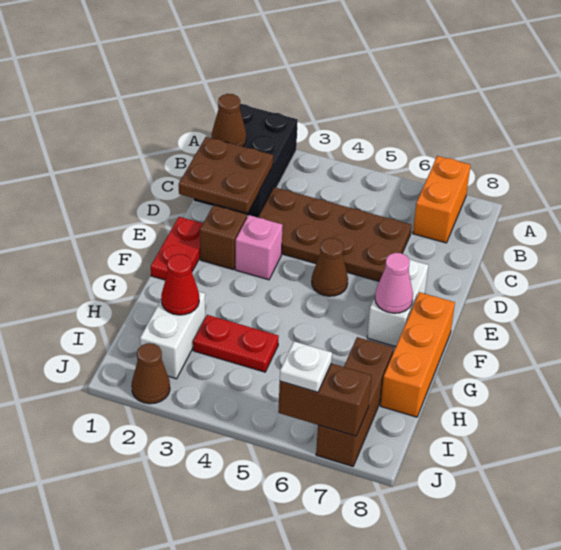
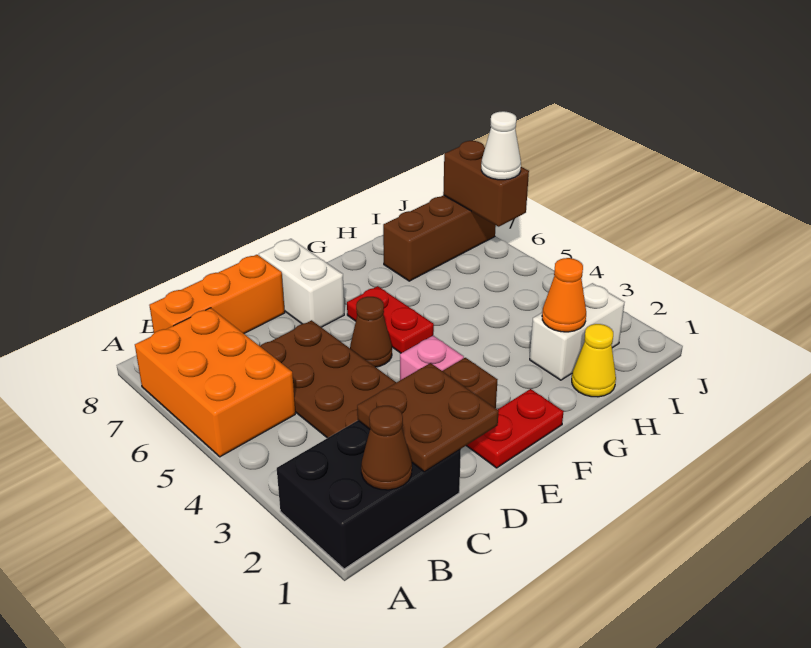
orange 1x2 brick [413,156,471,243] -> orange 2x3 brick [135,308,295,457]
white 1x2 brick [367,259,428,347] -> white 1x2 brick turned to [259,239,344,327]
pink 1x1 cone [375,253,413,313] -> none
orange 1x3 brick [381,292,455,417] -> orange 1x3 brick moved to [149,255,285,333]
none -> yellow 1x1 cone [572,324,616,397]
red 1x1 cone [161,254,199,315] -> orange 1x1 cone [542,258,586,332]
red 1x2 plate [193,315,279,372] -> red 1x2 plate moved to [347,286,434,353]
brown 1x1 cone [132,343,170,404] -> none
white 1x1 plate [280,341,332,392] -> white 1x1 cone [481,111,521,180]

